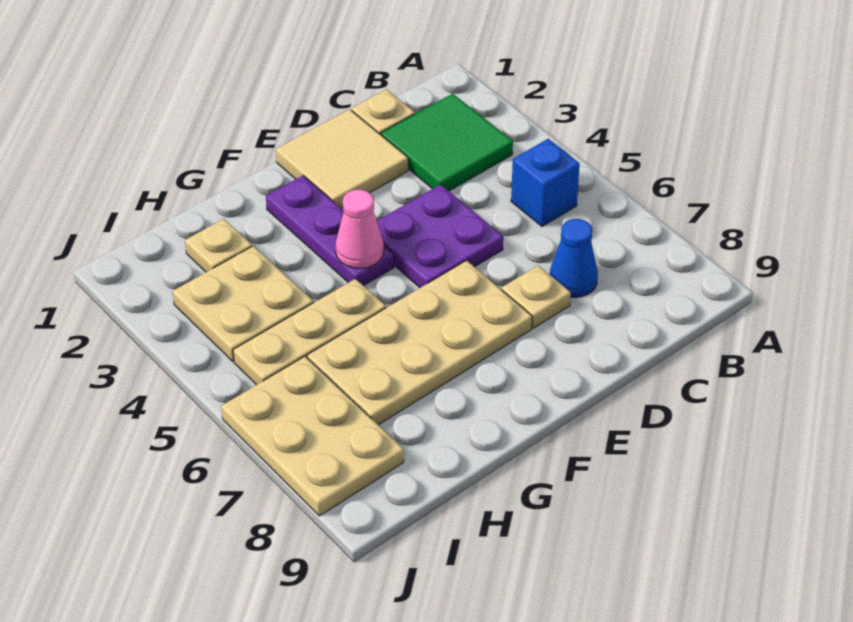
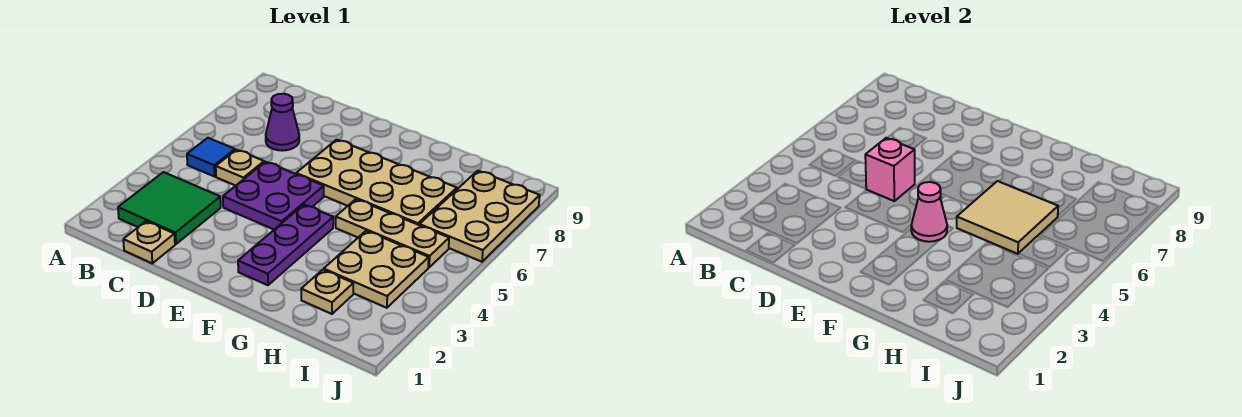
blue 1x1 brick [511,139,580,226] -> blue 1x1 tile [187,138,235,177]
blue 1x1 cone [550,219,598,298] -> purple 1x1 cone [266,94,299,151]
tan 2x2 tile [276,109,408,209] -> tan 2x2 tile moved to [957,181,1058,254]
none -> pink 1x1 brick [865,138,915,201]
tan 1x1 plate [502,265,571,328] -> tan 1x1 plate moved to [216,150,264,186]

